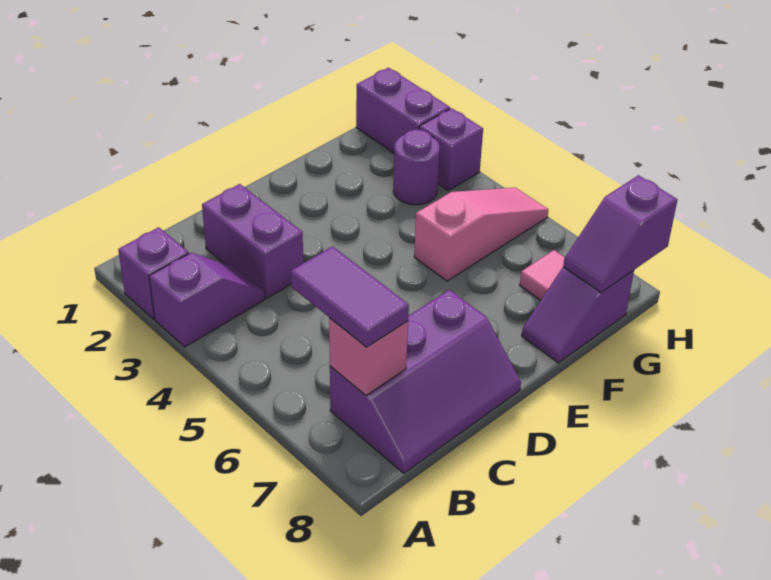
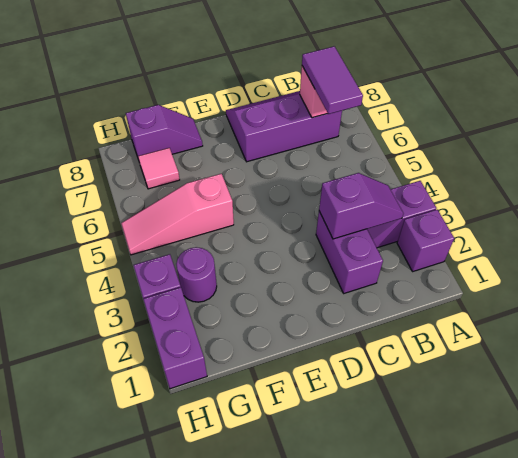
purple 1x2 slope [563,175,677,293] -> purple 1x2 slope moved to [319,173,404,239]

